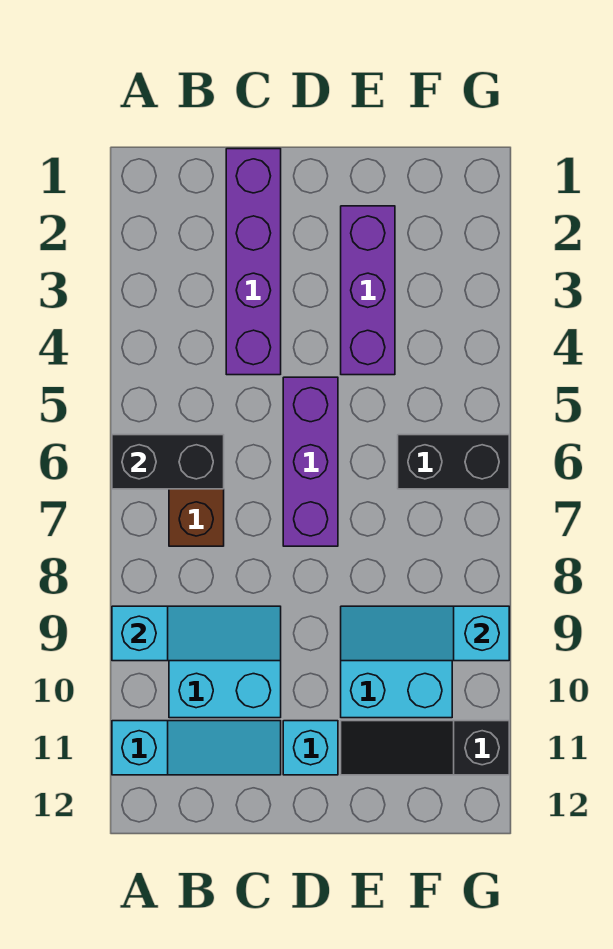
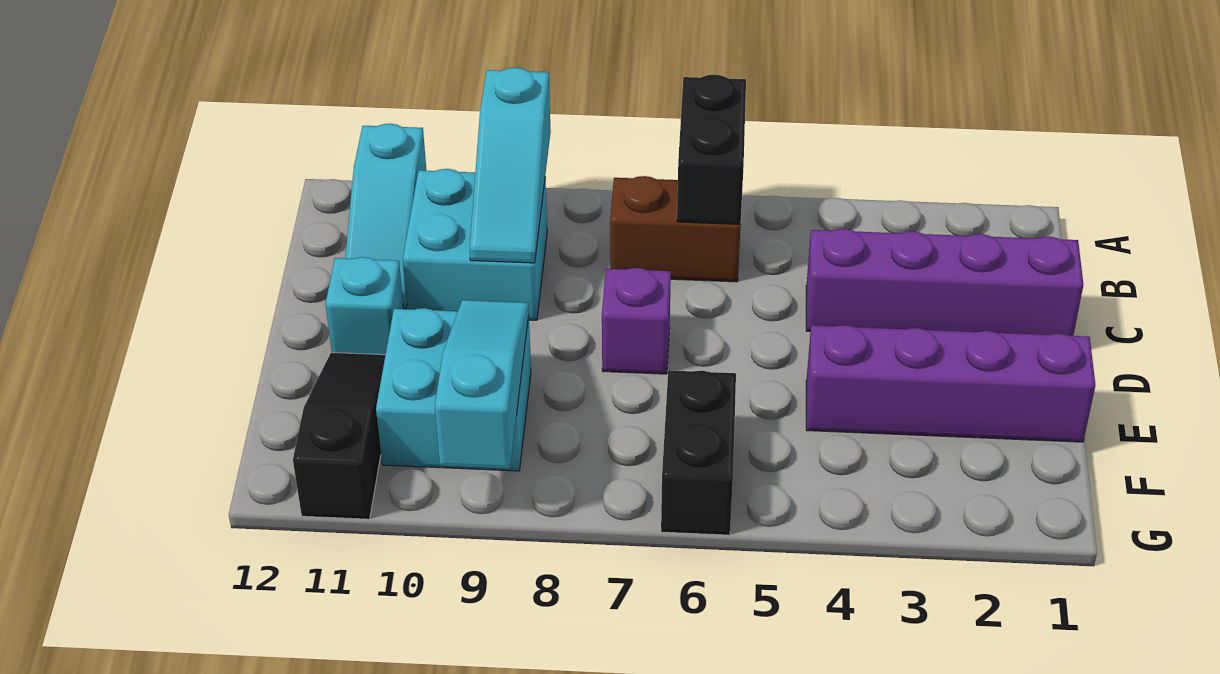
purple 1x3 brick [283,377,338,546] -> purple 1x1 brick [602,268,671,374]
purple 1x3 brick [341,206,395,375] -> purple 1x4 brick [806,325,1095,442]

